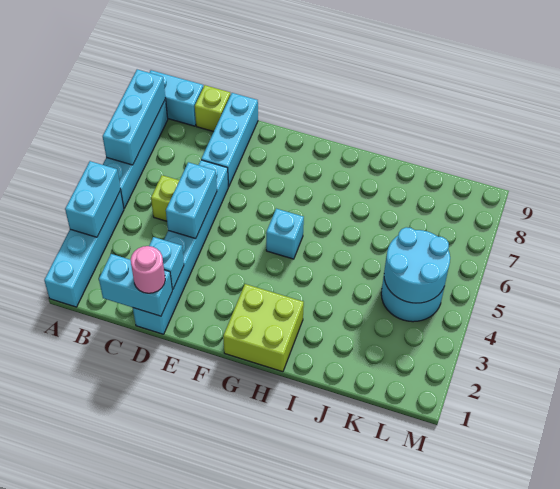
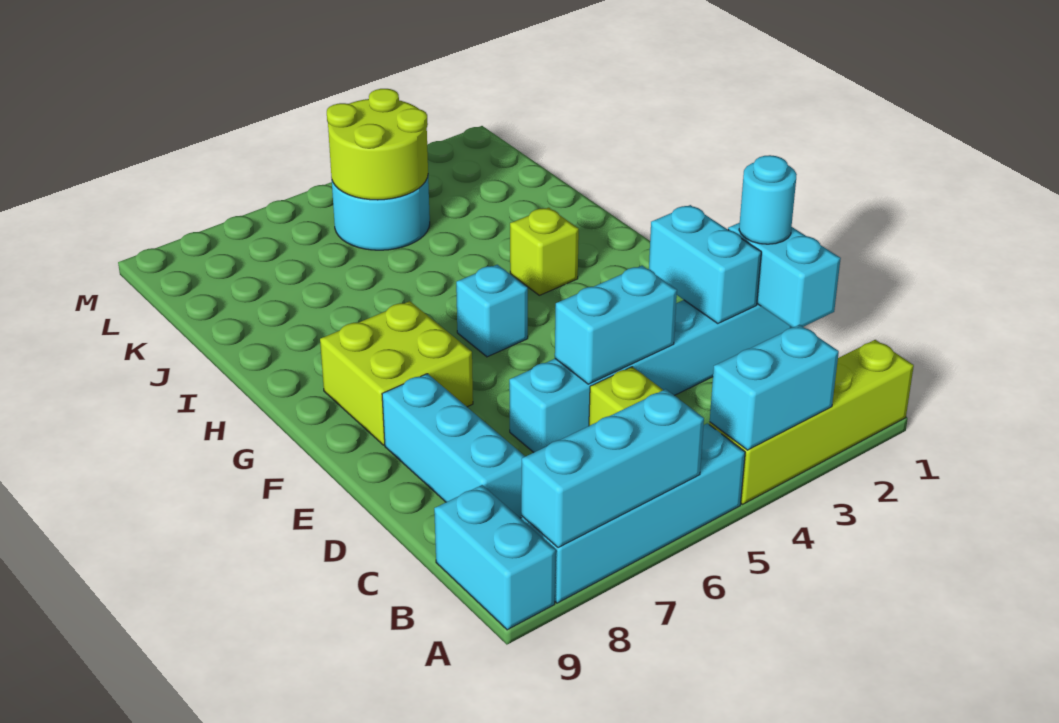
cyan 1x4 brick [44,191,124,307] -> lime 1x4 brick [709,340,914,504]
lime 1x1 brick [195,85,230,132] -> lime 1x1 brick moved to [510,208,579,295]
pink 1x1 round brick [131,246,165,293] -> cyan 1x1 round brick [739,155,797,244]
cyan 1x1 brick [149,237,184,290] -> cyan 1x2 brick [649,205,761,323]
cyan 1x3 brick [201,93,258,187] -> cyan 1x3 brick turned to [382,374,525,518]
lime 2x2 brick [223,284,304,372] -> lime 2x2 brick moved to [320,301,473,445]
cyan 2x2 round brick [384,227,450,303] -> lime 2x2 round brick [327,89,428,200]

